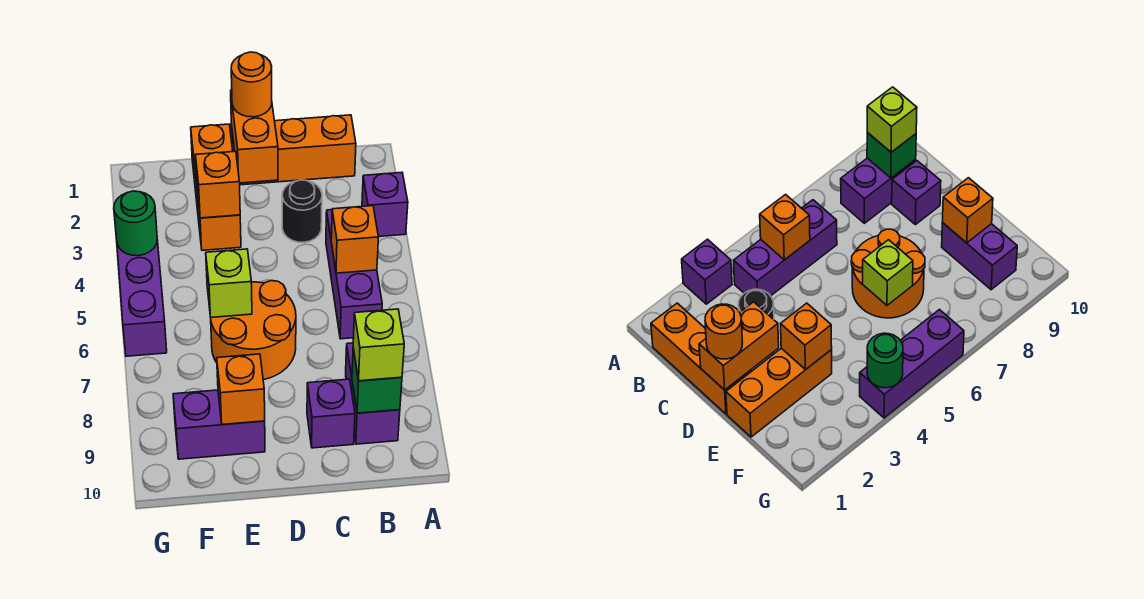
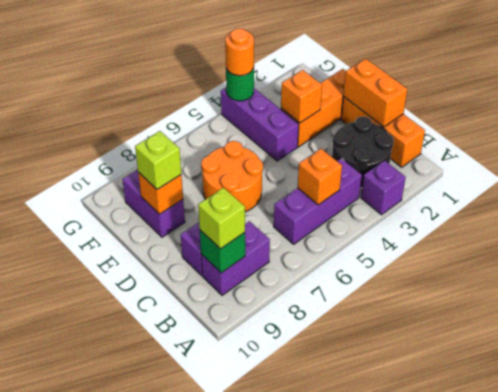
black 1x1 round brick [282,180,322,242] -> black 2x2 round brick [332,116,394,188]
orange 1x2 brick [231,90,278,183] -> orange 1x2 brick turned to [343,58,407,127]
orange 1x1 round brick [231,52,272,117] -> orange 1x1 round brick moved to [225,29,254,76]
lime 1x1 brick [206,249,252,317] -> lime 1x1 brick moved to [135,131,181,190]
purple 1x3 brick [117,240,167,356] -> purple 1x3 brick turned to [221,88,299,161]

